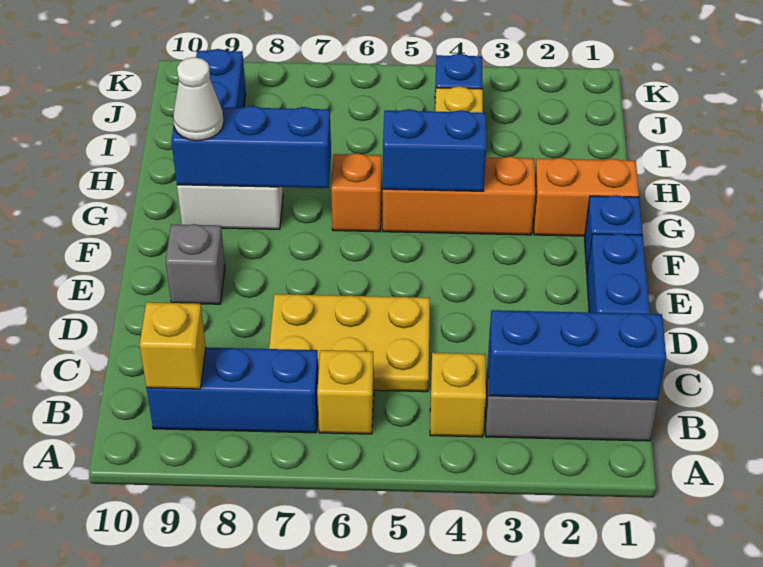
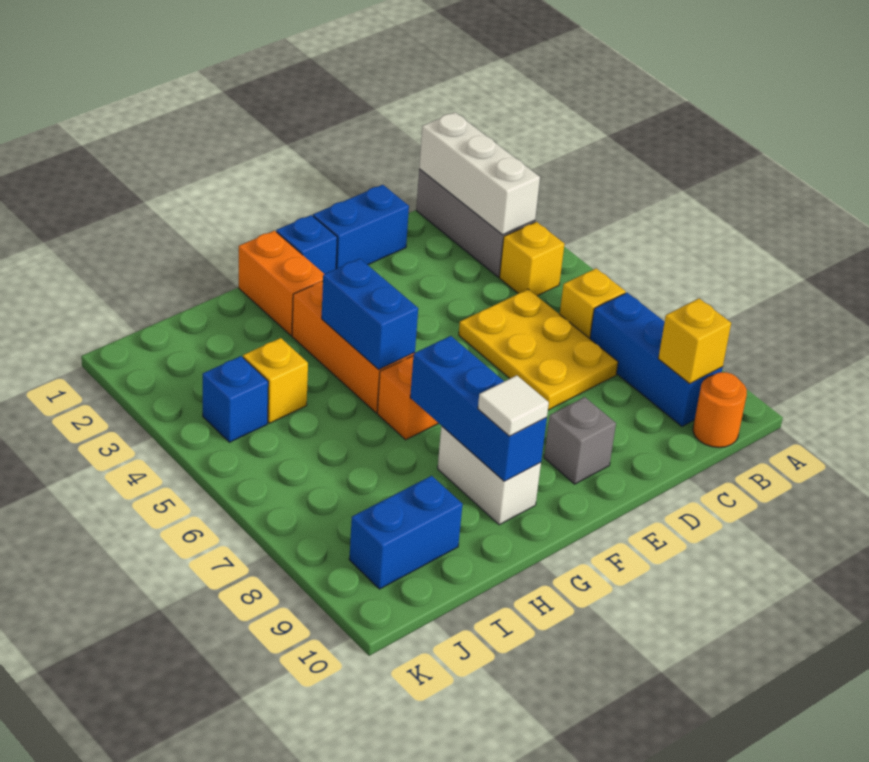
blue 1x3 brick [488,310,666,400] -> white 1x3 brick [419,112,540,235]
none -> orange 1x1 round brick [693,372,747,447]
white 1x1 cone [173,57,224,141] -> white 1x1 tile [478,375,549,436]

